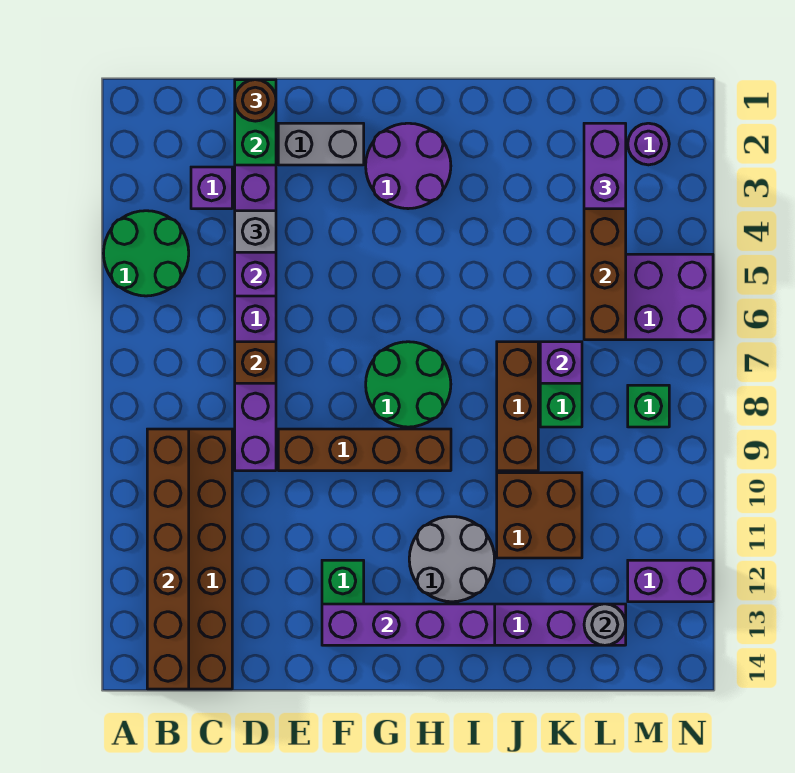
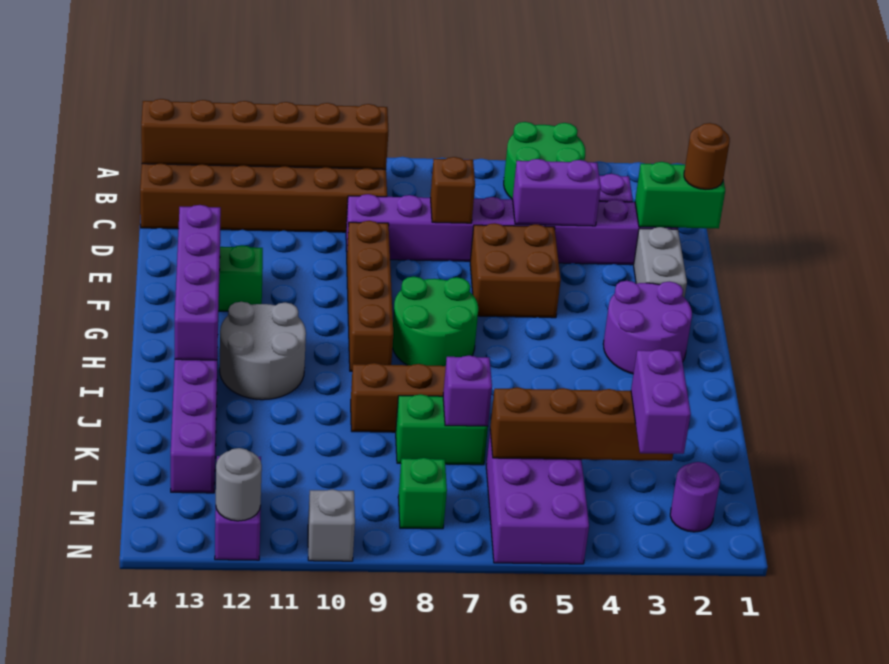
grey 1x1 brick [235,211,276,252] -> grey 1x1 brick moved to [308,489,355,561]
brown 2x2 brick [497,473,582,558] -> brown 2x2 brick moved to [470,223,561,318]
purple 1x2 brick [584,123,626,209] -> purple 1x2 brick turned to [631,349,691,454]
grey 1x1 round brick [584,604,626,645] -> grey 1x1 round brick moved to [216,448,262,521]

